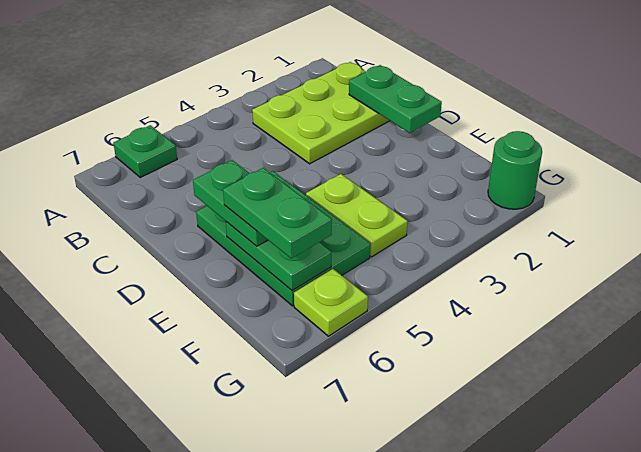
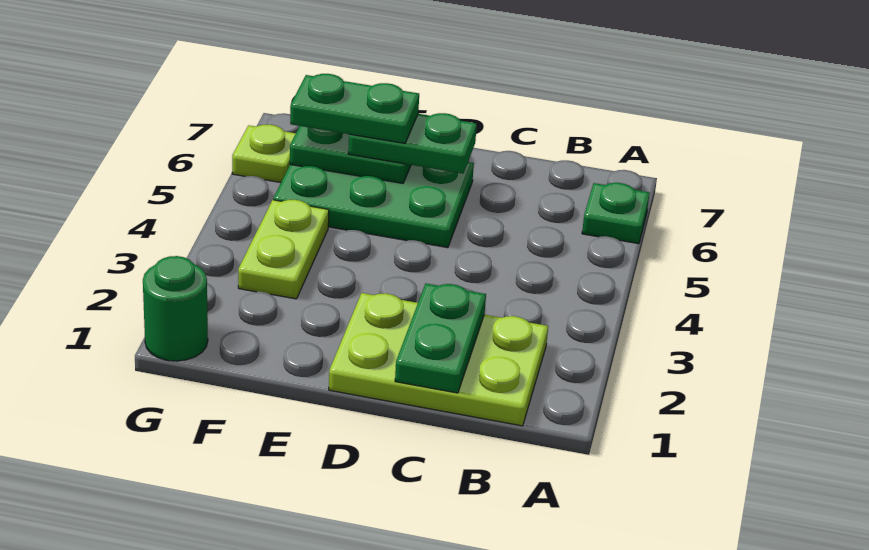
lime 2x3 plate [252,62,390,164] -> lime 2x3 plate turned to [329,293,548,426]
green 1x2 plate [349,65,442,133] -> green 1x2 plate turned to [395,284,486,393]
lime 1x2 plate [306,174,408,257] -> lime 1x2 plate turned to [238,200,329,299]

